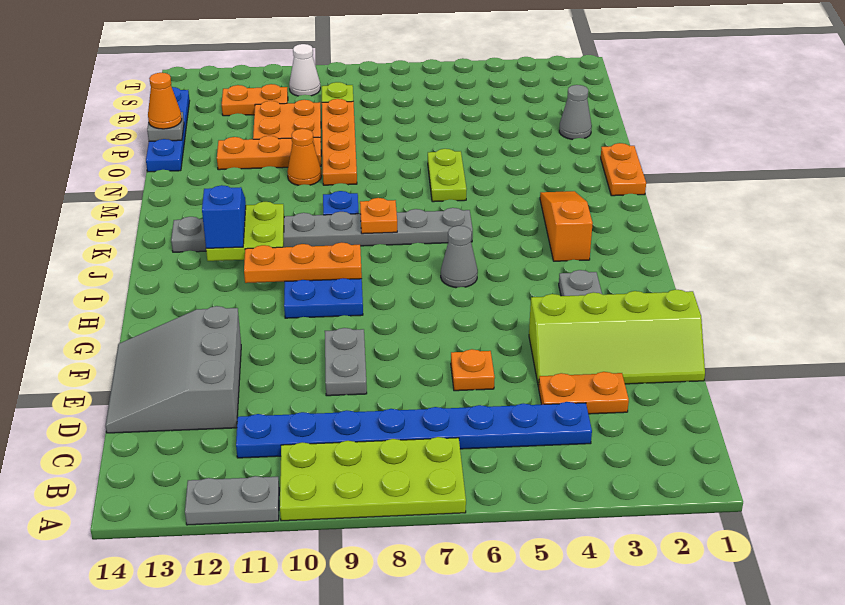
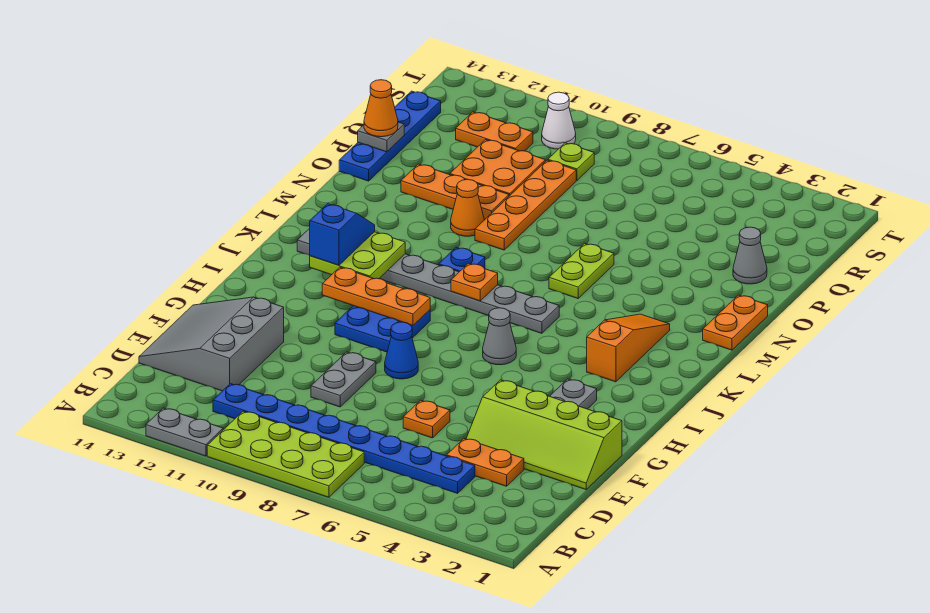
none -> blue 1x1 cone [385,322,418,379]

